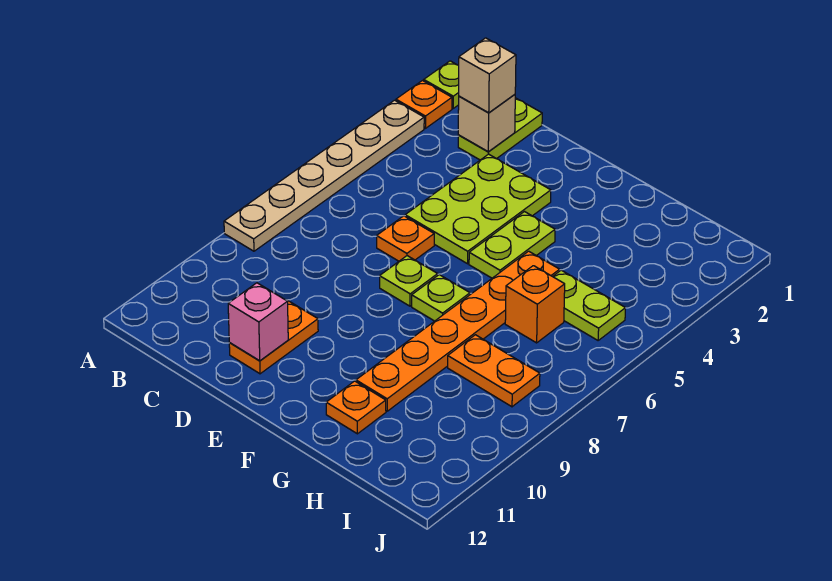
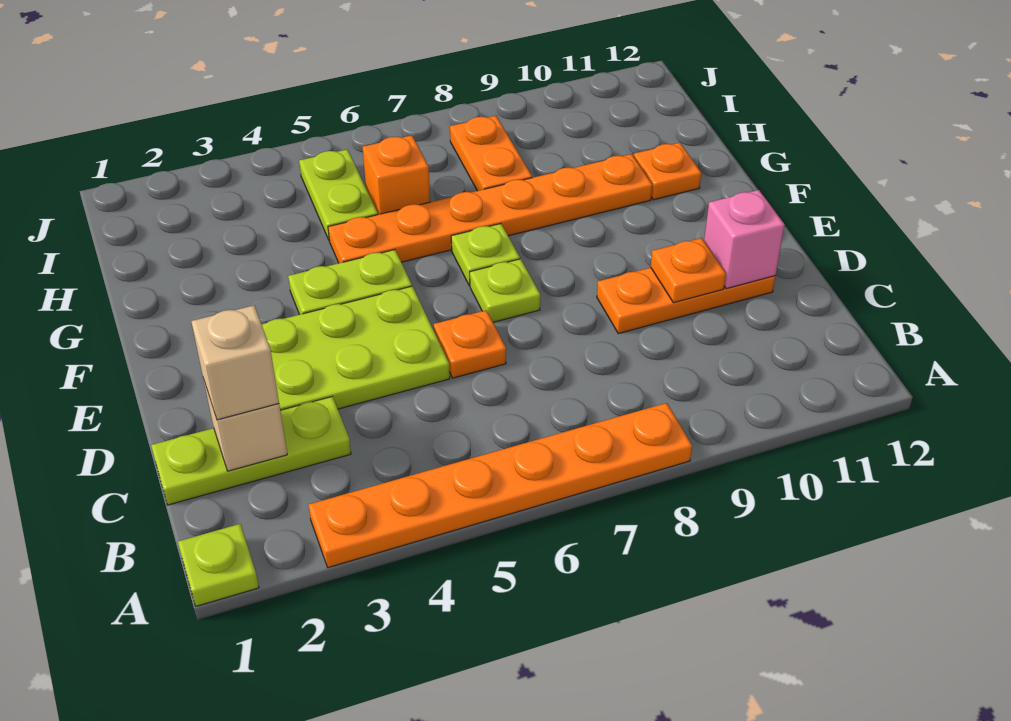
orange 1x1 plate [396,81,452,128] -> orange 1x1 plate moved to [651,238,726,303]
tan 1x6 plate [224,100,424,251] -> orange 1x6 plate [309,403,692,568]
lime 1x2 plate [458,98,542,160] -> lime 1x3 plate [151,397,351,505]
orange 1x2 plate [229,300,318,374] -> orange 1x3 plate [597,268,775,334]

